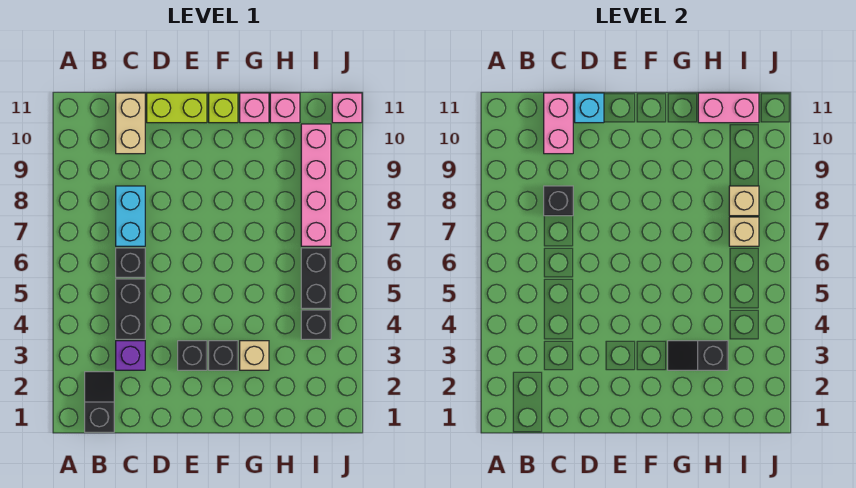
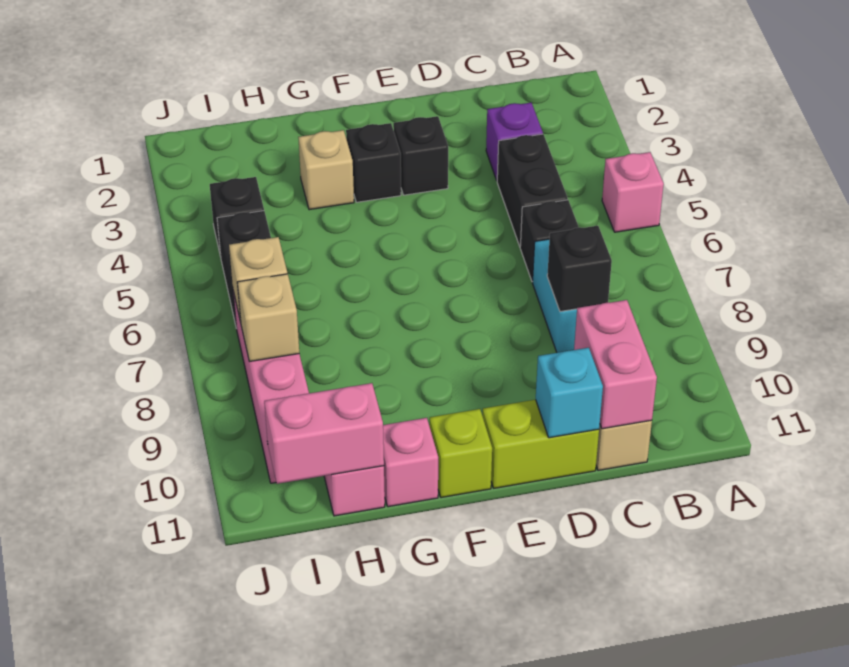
black 1x2 slope [85,372,114,432] -> none
black 1x2 slope [668,341,728,370] -> none
pink 1x1 brick [332,93,362,123] -> pink 1x1 brick moved to [602,152,664,232]

